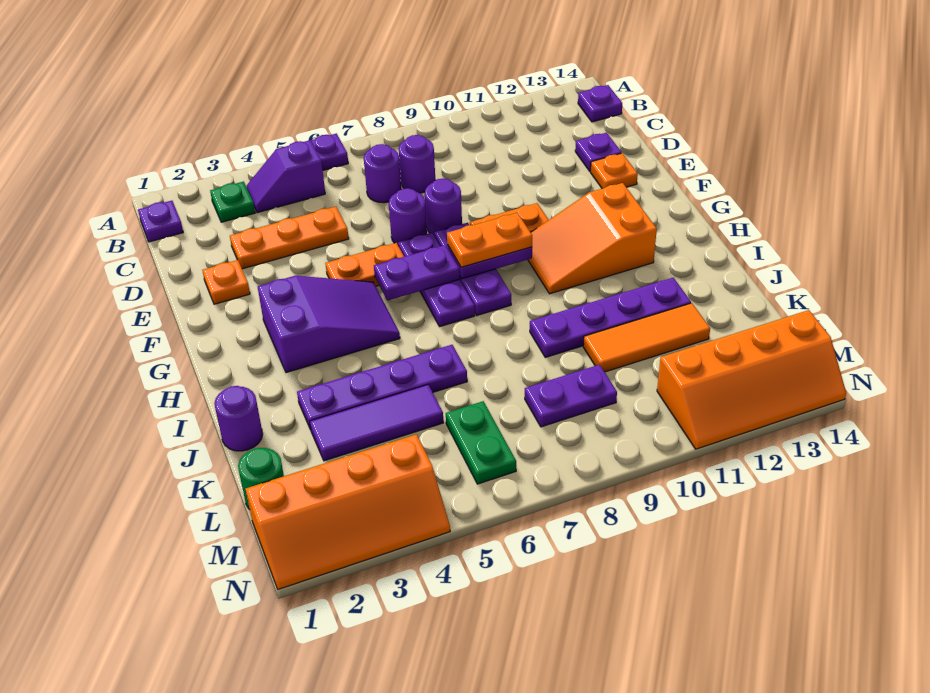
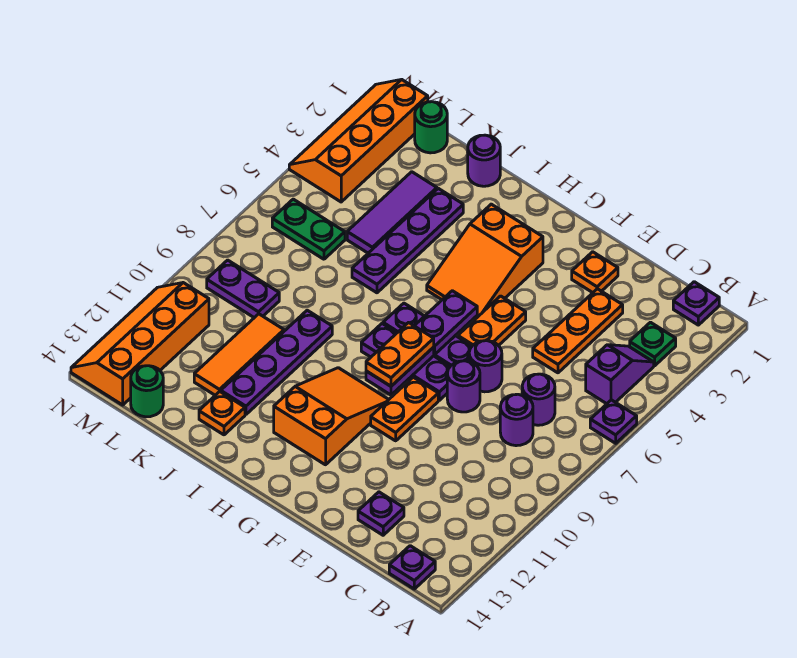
orange 1x1 plate [591,153,638,189] -> orange 1x1 plate moved to [199,391,245,435]
purple 2x3 slope [258,276,400,373] -> orange 2x3 slope [427,204,543,320]
purple 1x2 plate [525,365,617,427] -> purple 1x2 plate turned to [207,260,279,318]
none -> green 1x1 round brick [131,366,163,417]

